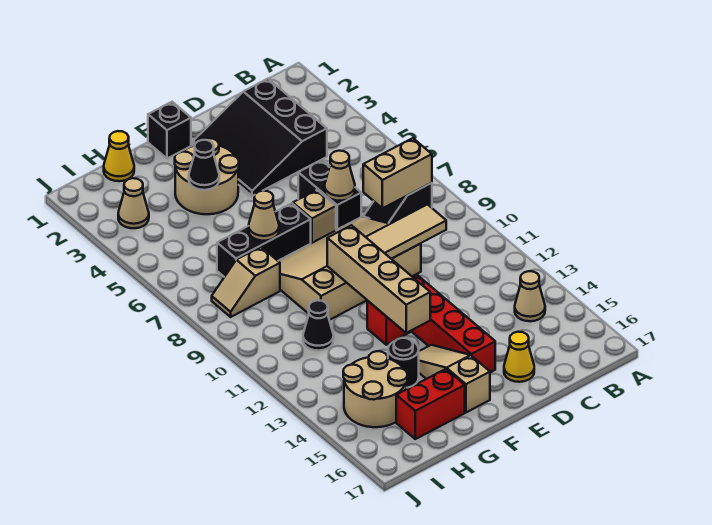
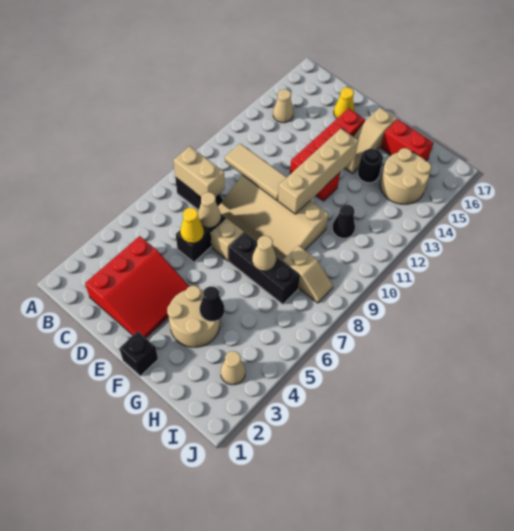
black 3x3 slope [193,79,327,196] -> red 3x3 slope [85,236,190,338]
yellow 1x1 cone [104,131,134,181] -> yellow 1x1 cone moved to [180,208,204,243]

